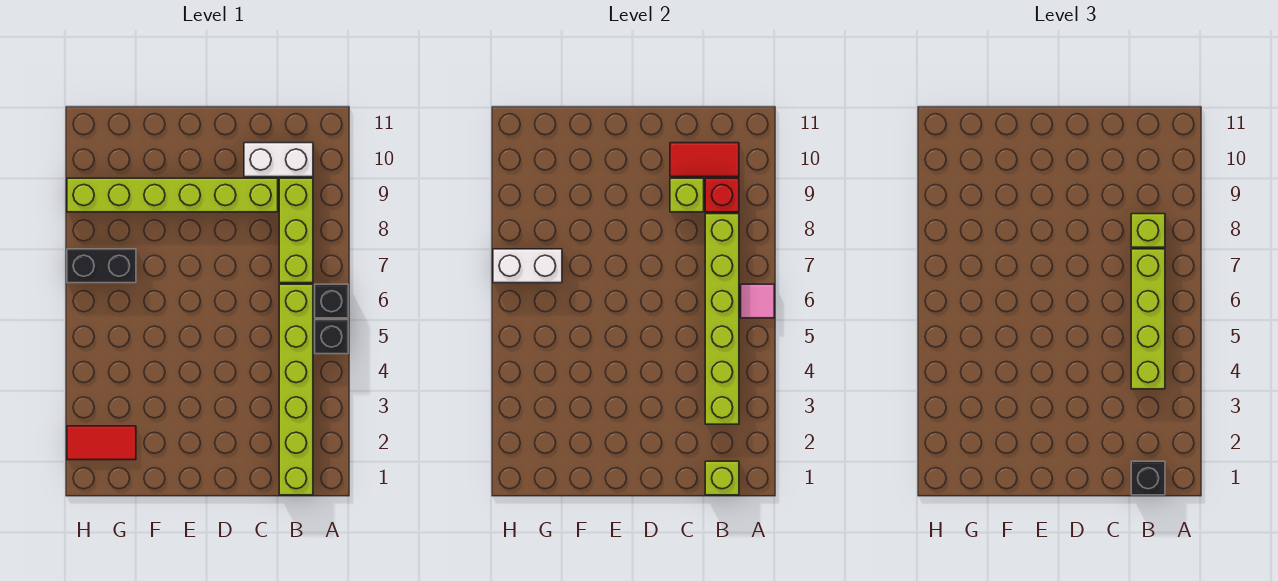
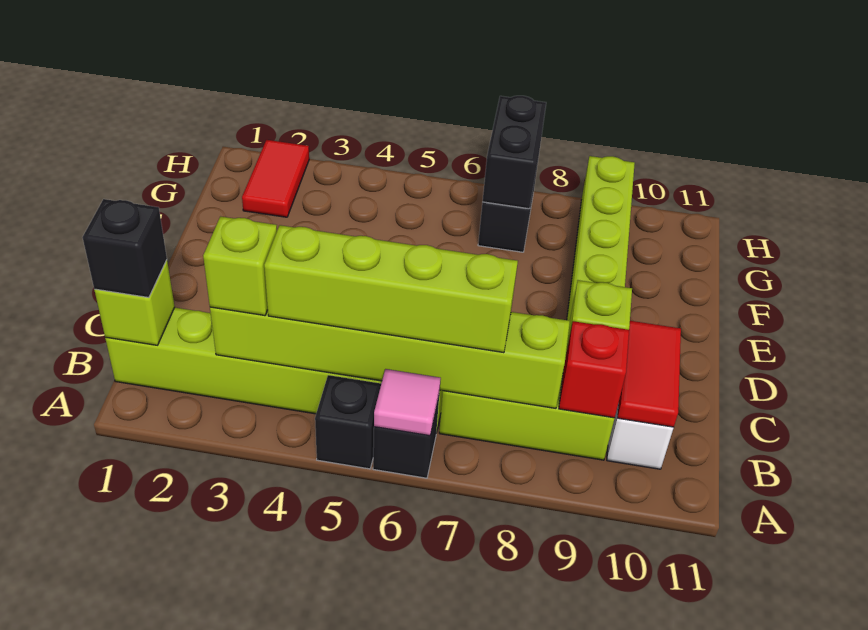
lime 1x1 brick [1131,214,1165,247] -> lime 1x1 brick moved to [203,216,277,316]
white 1x2 brick [493,249,562,283] -> black 1x2 brick [483,96,546,209]

